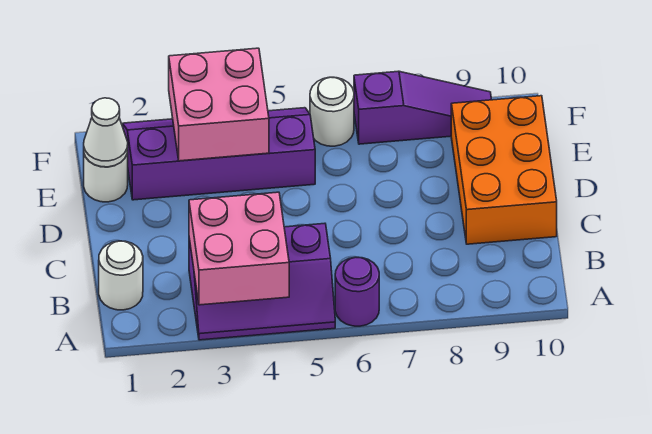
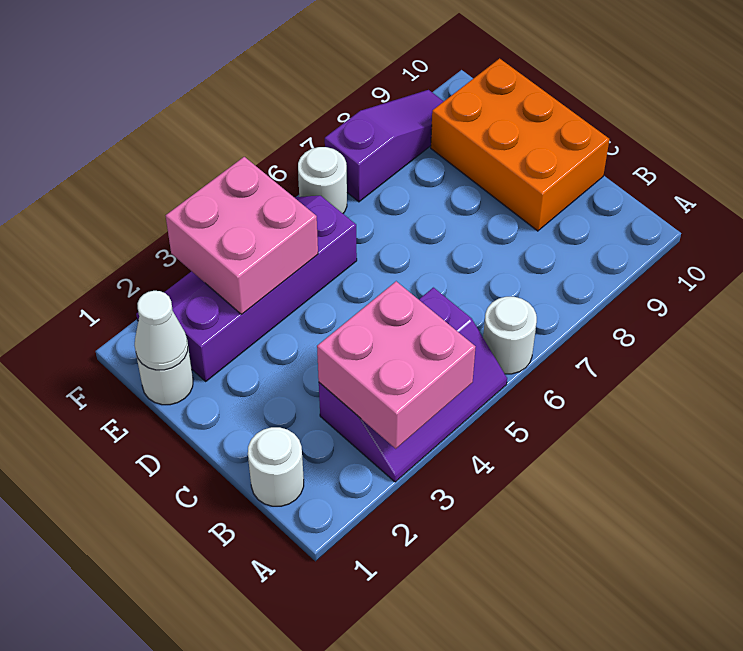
purple 1x1 round brick [335,257,379,326] -> white 1x1 round brick [483,297,537,374]

